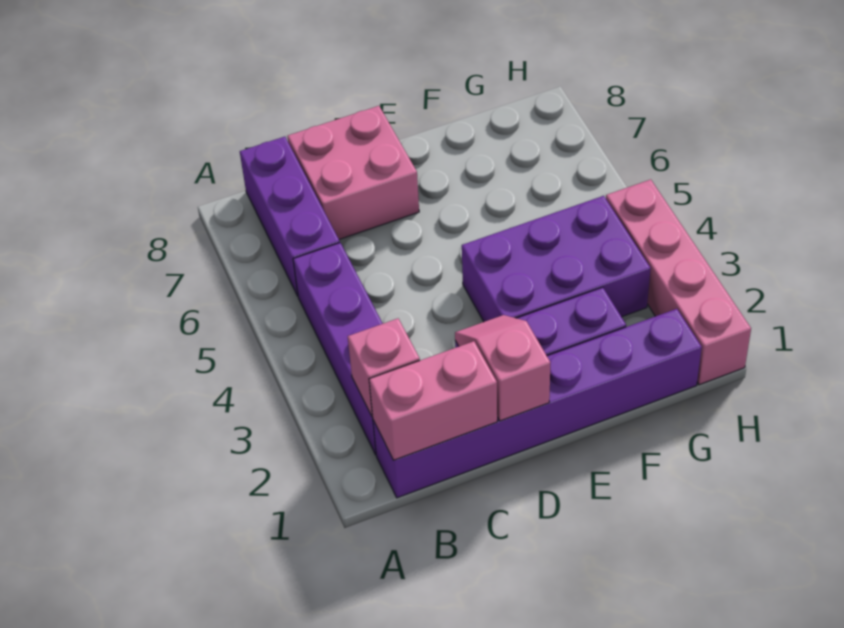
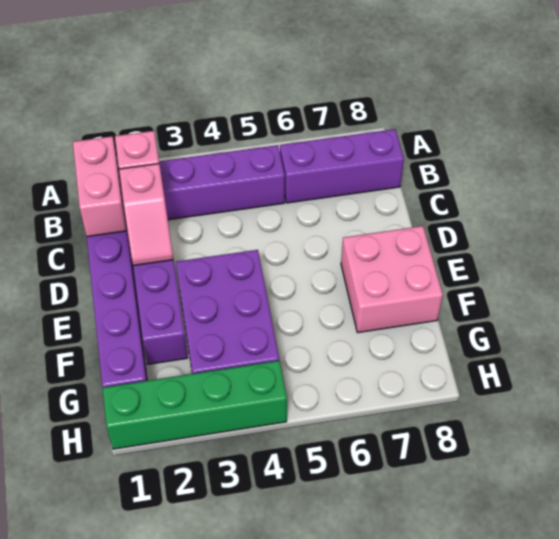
pink 2x2 brick [287,106,419,239] -> pink 2x2 brick moved to [341,226,443,333]
pink 1x2 slope [455,315,551,421] -> pink 1x2 slope turned to [119,164,173,266]
pink 1x4 brick [606,179,751,385] -> green 1x4 brick [103,361,287,449]

